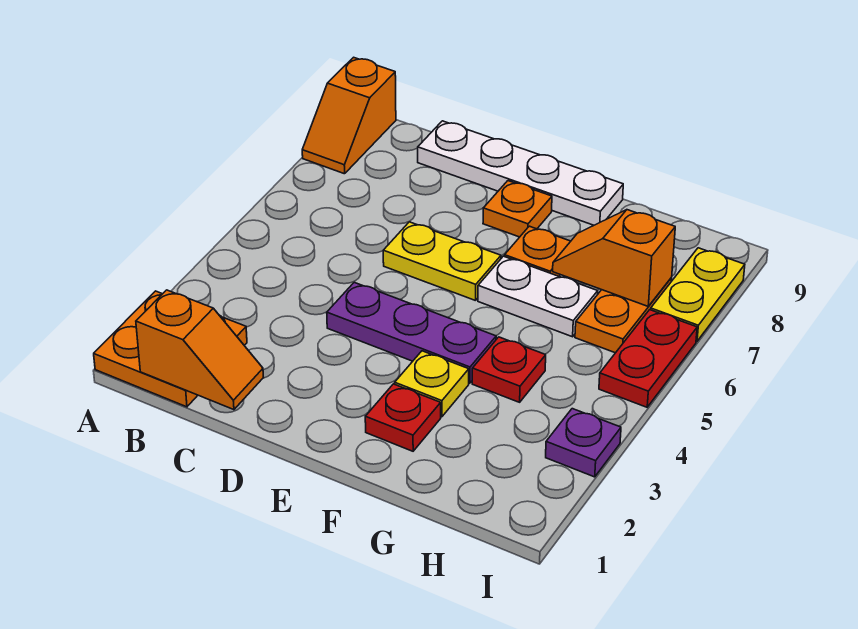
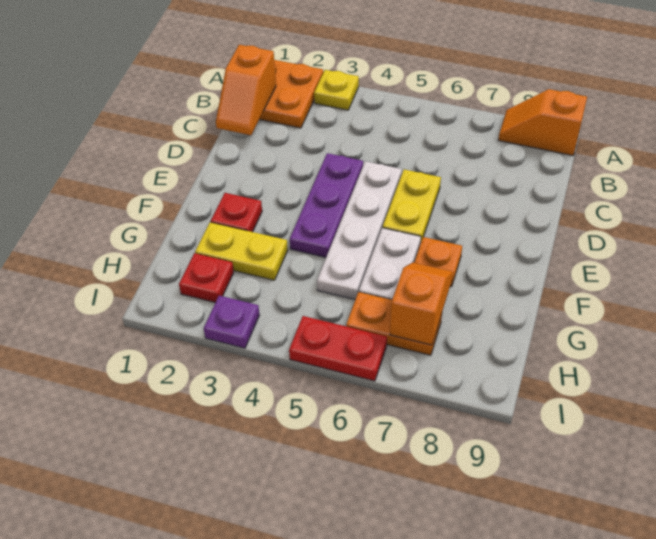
white 1x4 plate [418,121,623,225] -> white 1x4 plate moved to [317,161,402,299]
orange 1x1 plate [483,181,552,237] -> none
yellow 1x1 plate [395,351,469,417] -> yellow 1x1 plate moved to [314,70,359,110]
red 1x1 plate [472,337,546,402] -> red 1x1 plate moved to [179,253,234,303]
yellow 1x2 plate [651,248,745,341] -> yellow 1x2 plate moved to [195,222,288,280]

